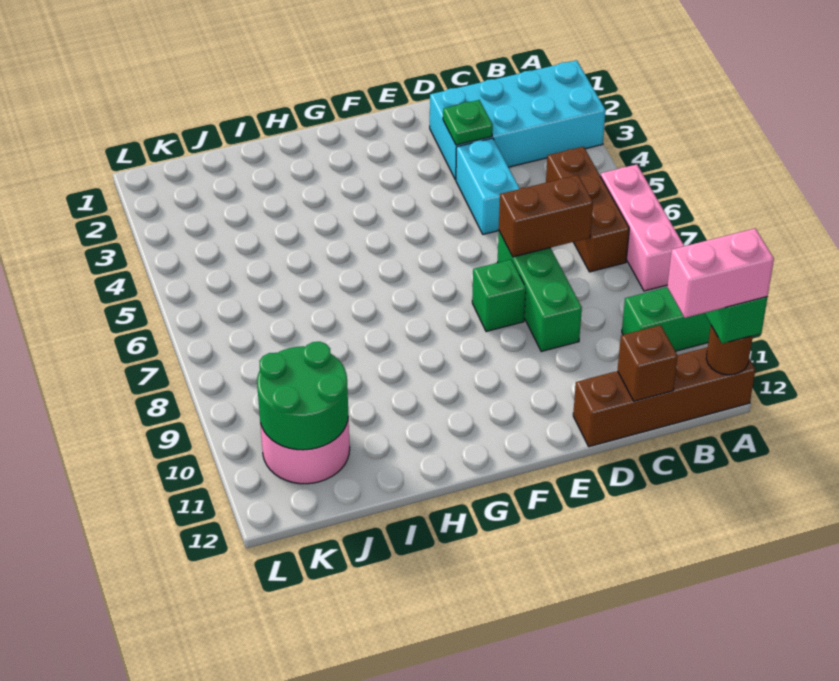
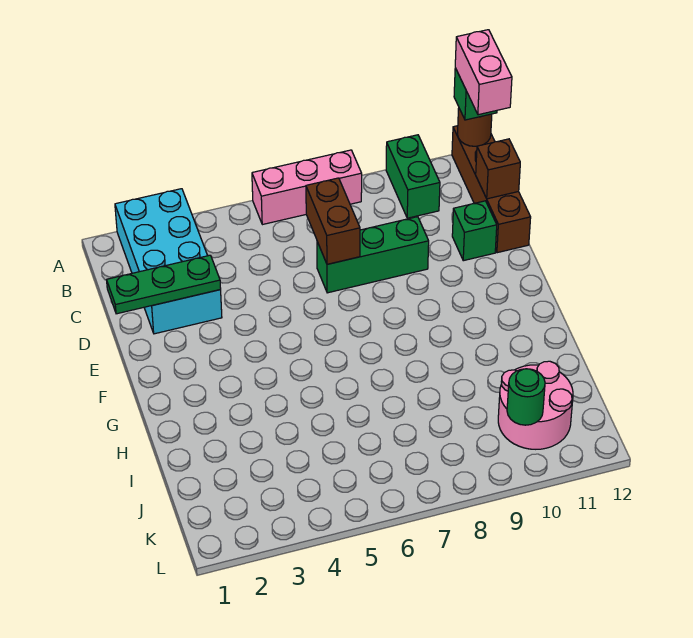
brown 1x3 brick [546,147,629,272] -> none
green 1x1 plate [443,100,493,145] -> green 1x3 plate [107,255,221,314]
cyan 1x2 brick [456,138,519,234] -> none
green 1x1 brick [472,260,526,332] -> green 1x1 brick moved to [452,201,497,261]
green 2x2 round brick [257,342,348,450] -> green 1x1 round brick [507,369,545,425]

